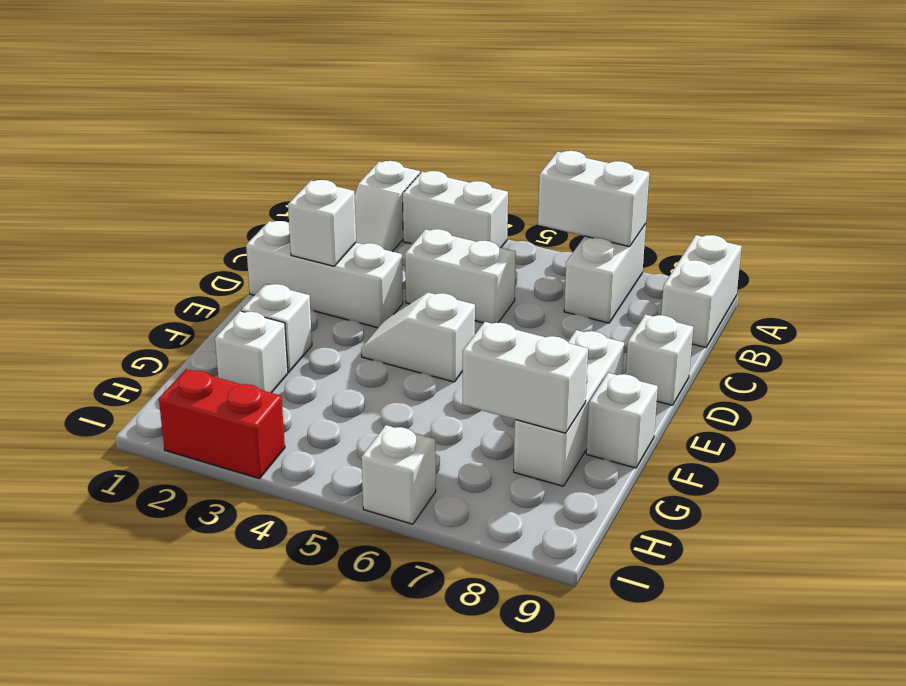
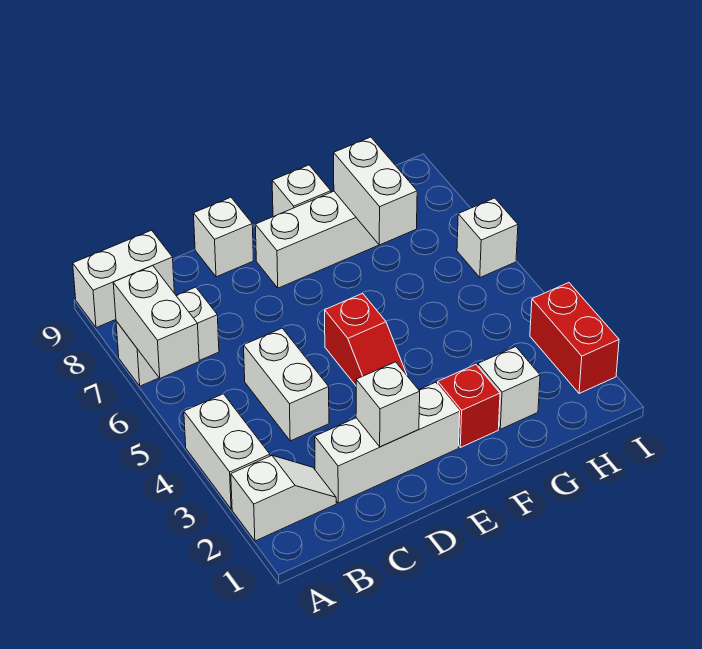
white 1x3 brick [246,221,403,328] -> white 1x3 brick turned to [315,382,460,503]
white 1x2 slope [361,293,475,382] -> red 1x2 slope [325,293,407,385]
white 1x1 brick [241,284,312,372] -> red 1x1 brick [438,365,500,448]

